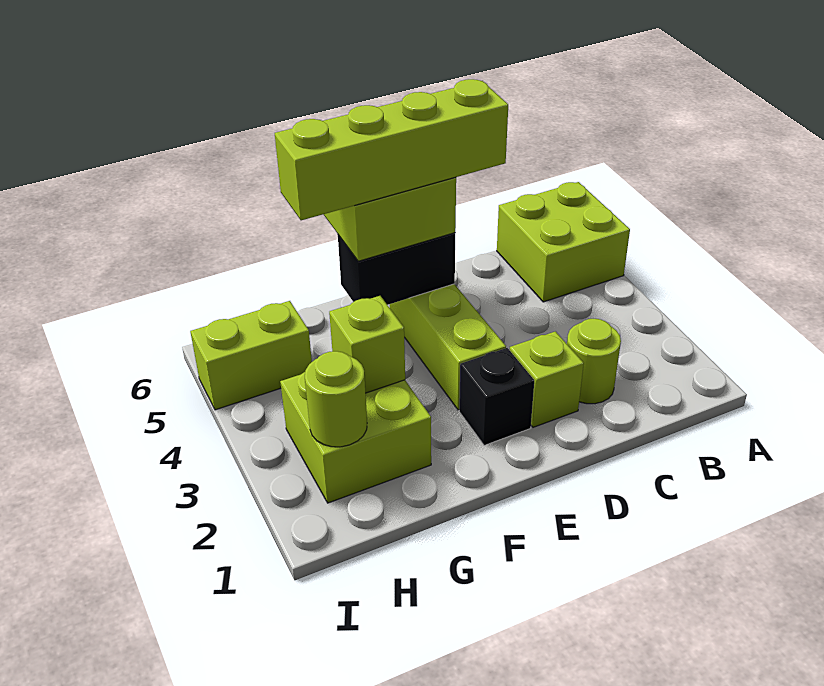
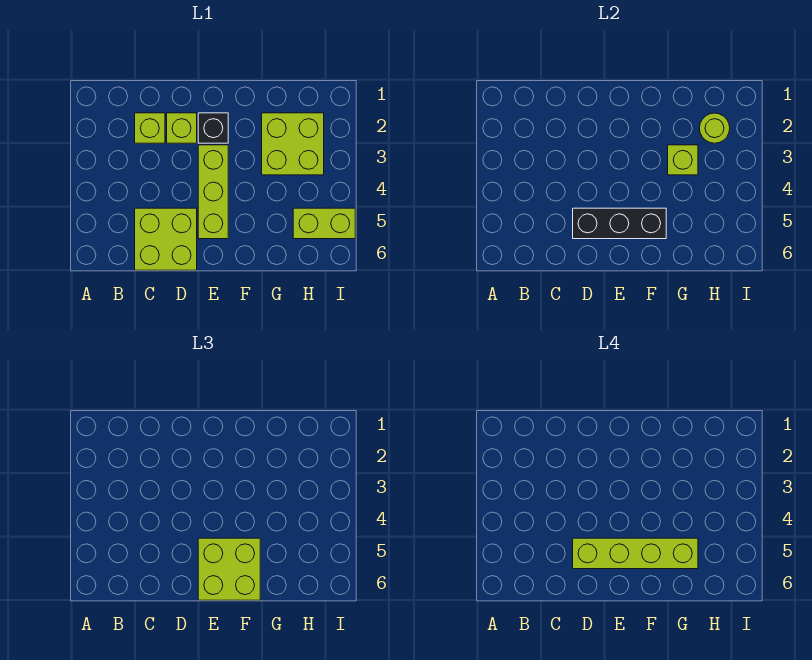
lime 2x2 brick [497,182,630,302] -> lime 2x2 brick moved to [135,208,197,270]
lime 1x1 round brick [567,319,621,404] -> lime 1x1 brick [135,113,165,143]
black 1x2 brick [338,233,455,305] -> black 1x3 brick [573,208,666,239]

